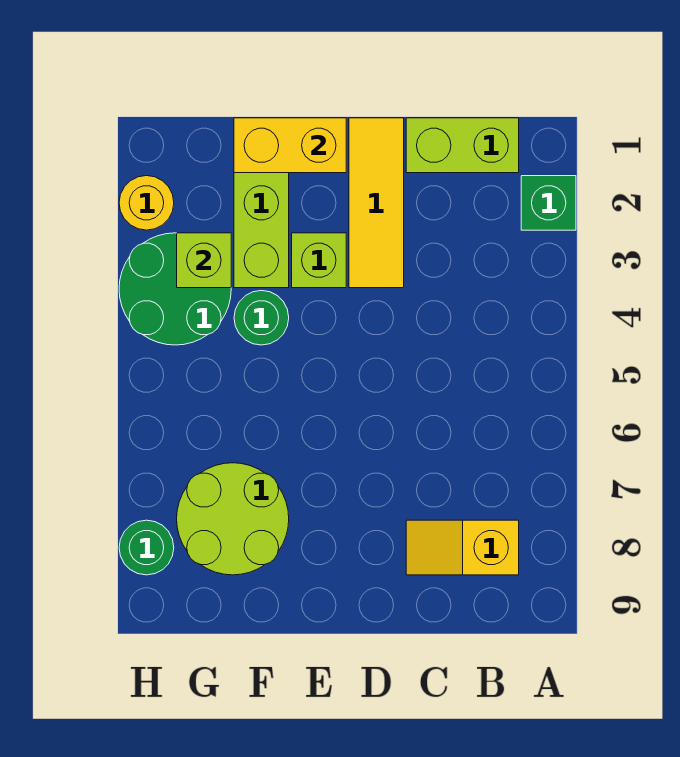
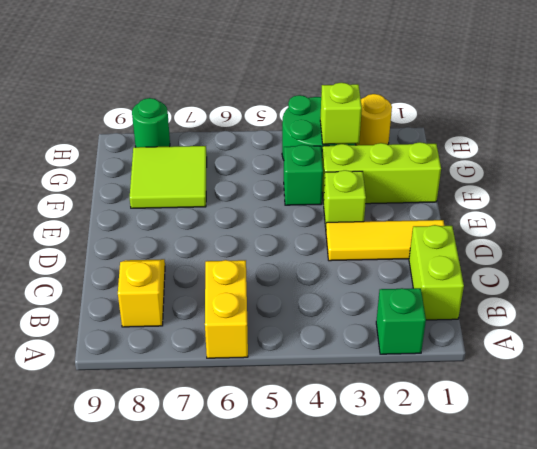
yellow 1x2 brick [234,118,346,173] -> yellow 1x2 brick moved to [205,260,248,358]
green 1x1 round brick [234,291,289,345] -> green 1x1 brick [284,145,323,205]
lime 2x2 round brick [177,463,289,575] -> lime 2x2 tile [130,146,207,208]

